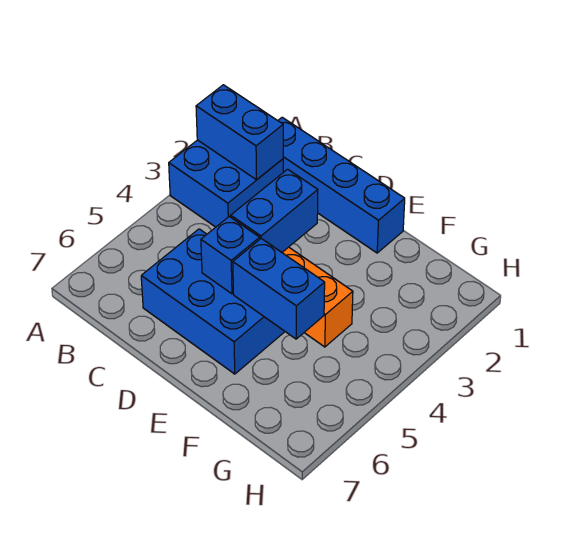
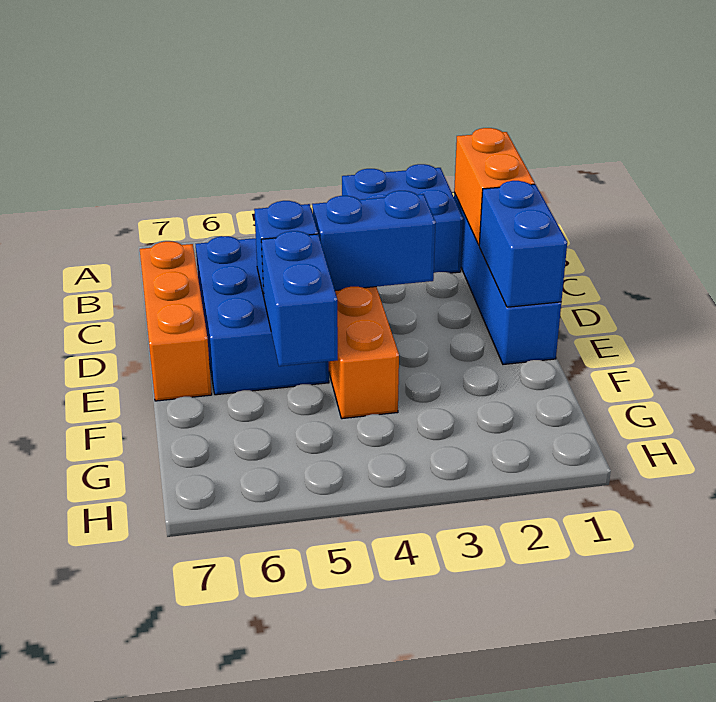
blue 1x2 brick [196,85,283,180] -> blue 1x2 brick moved to [479,181,567,307]
none -> orange 1x2 brick [454,128,535,245]
none -> orange 1x3 brick [140,241,212,401]

